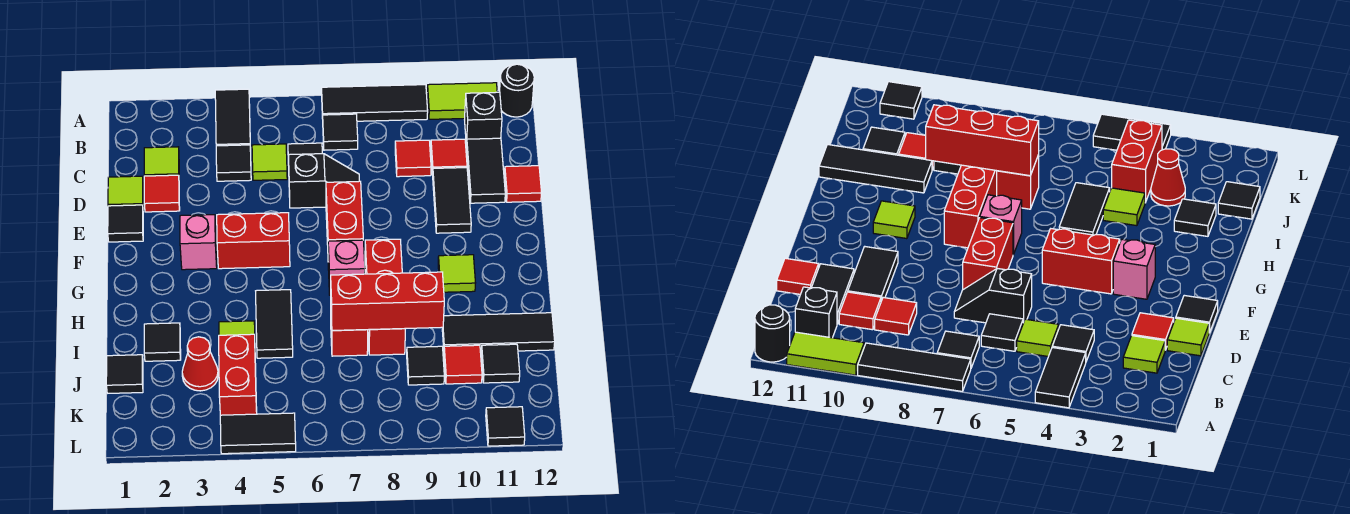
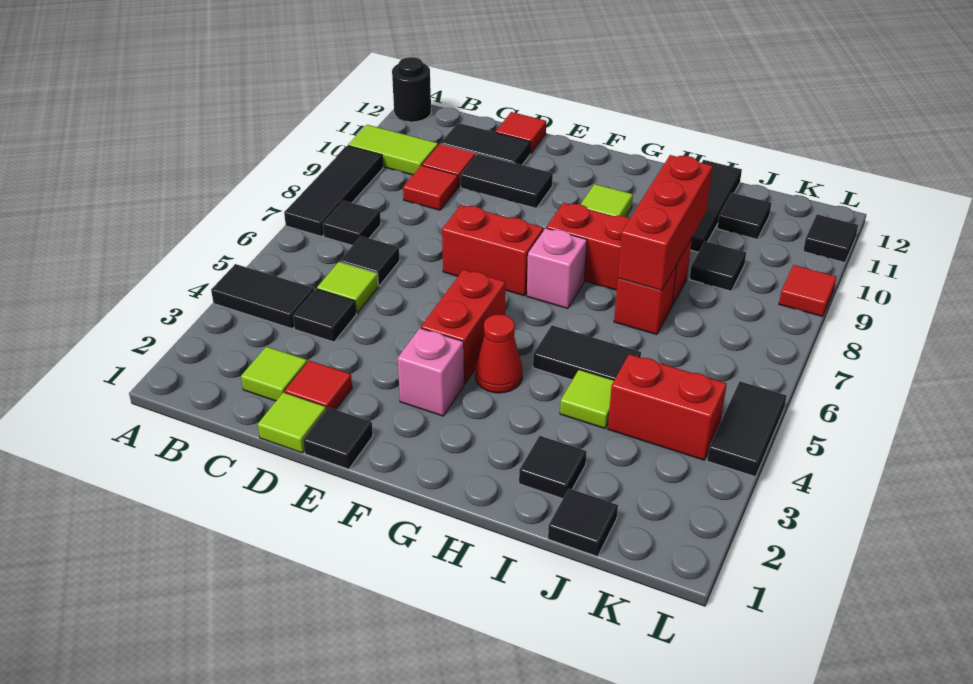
lime 1x2 tile [427,83,497,119] -> lime 1x2 tile turned to [348,125,438,175]
black 1x1 brick [465,92,502,146] -> none
black 1x2 slope [288,154,359,208] -> none
red 1x1 cone [182,337,218,391] -> red 1x1 cone moved to [475,314,523,393]
red 1x1 tile [444,345,482,384] -> red 1x1 tile moved to [779,265,836,317]

